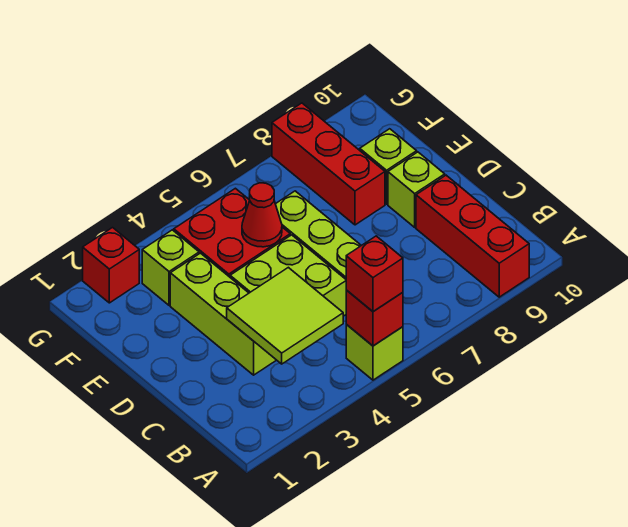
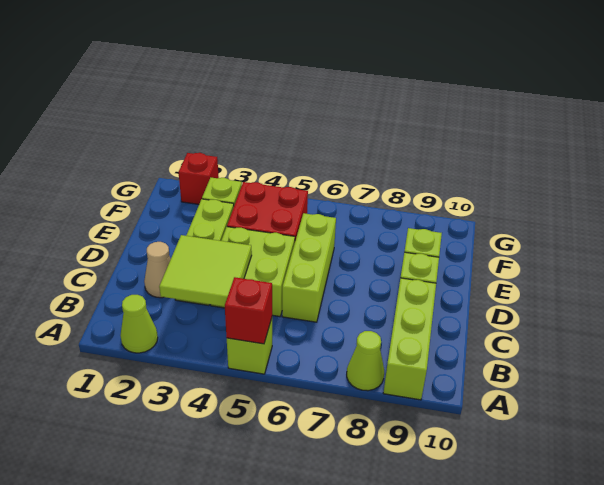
none -> lime 1x1 cone [120,295,158,353]
red 1x1 brick [346,236,403,312] -> none
none -> lime 1x1 cone [347,331,384,391]
red 1x3 brick [416,175,529,297] -> lime 1x3 brick [383,278,436,400]
none -> tan 1x1 cone [144,242,171,298]
red 1x1 cone [242,183,282,247] -> none
red 1x3 brick [272,103,385,225] -> none

